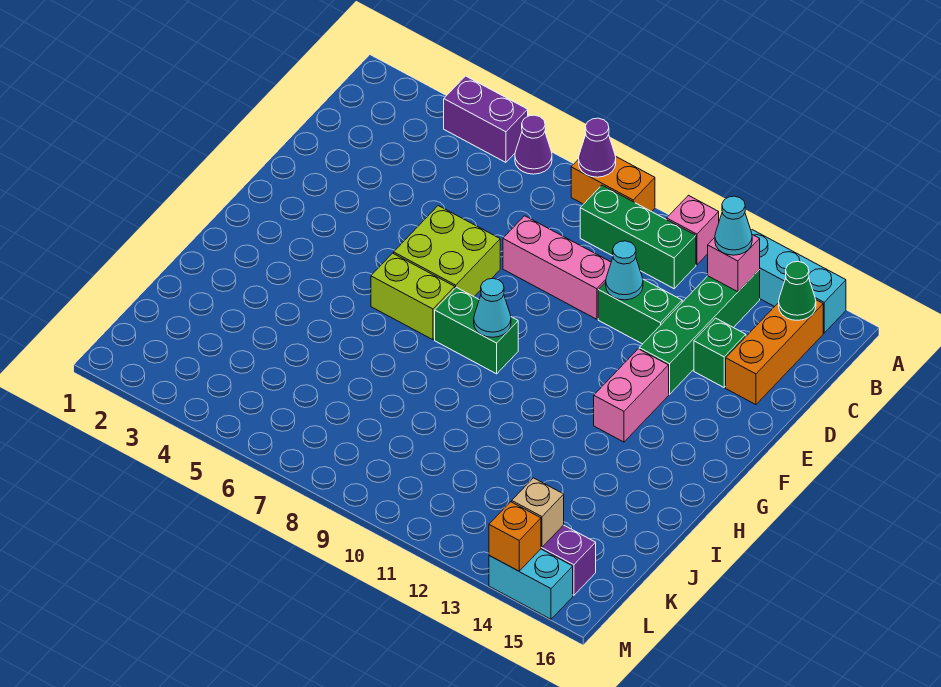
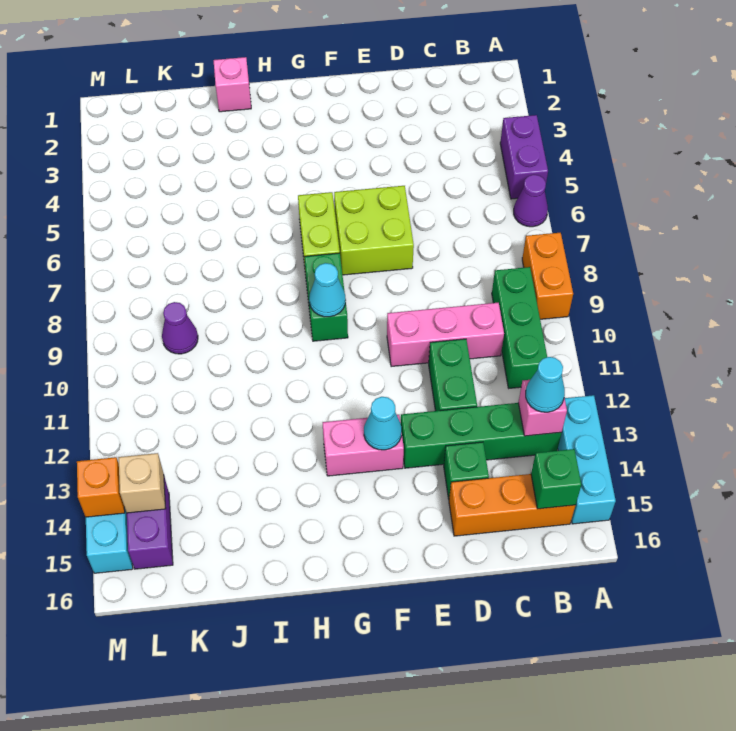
purple 1x1 cone [579,118,616,177] -> purple 1x1 cone moved to [162,302,198,354]
pink 1x1 brick [667,195,719,265] -> pink 1x1 brick moved to [213,57,251,112]
green 1x1 cone [779,262,816,320] -> green 1x1 brick [531,449,581,509]
pink 1x3 brick [503,216,611,319] -> pink 1x3 brick turned to [387,303,504,367]
cyan 1x1 cone [606,241,643,300] -> cyan 1x1 cone moved to [364,397,402,450]

